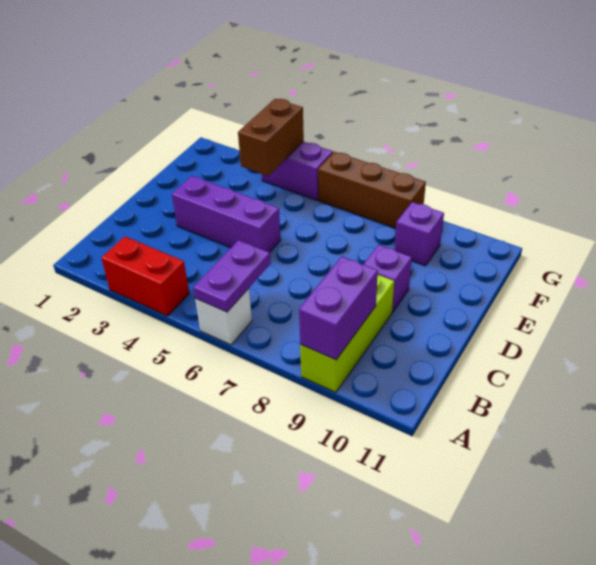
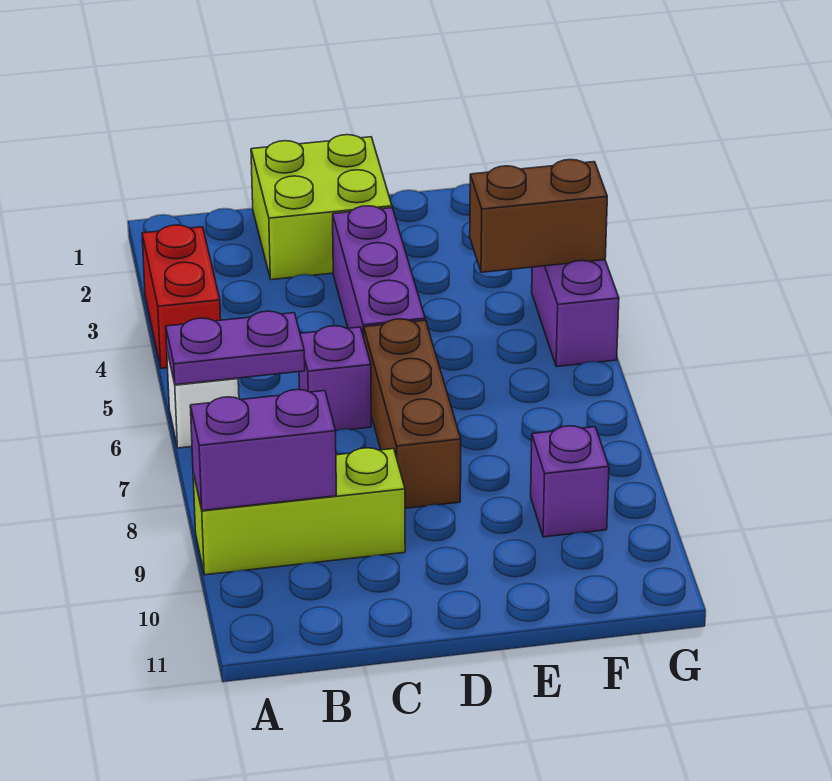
none -> lime 2x2 brick [251,135,392,280]
purple 1x1 brick [363,245,412,312] -> purple 1x1 brick moved to [299,326,371,431]
brown 1x3 brick [318,152,426,228] -> brown 1x3 brick moved to [364,319,461,508]

